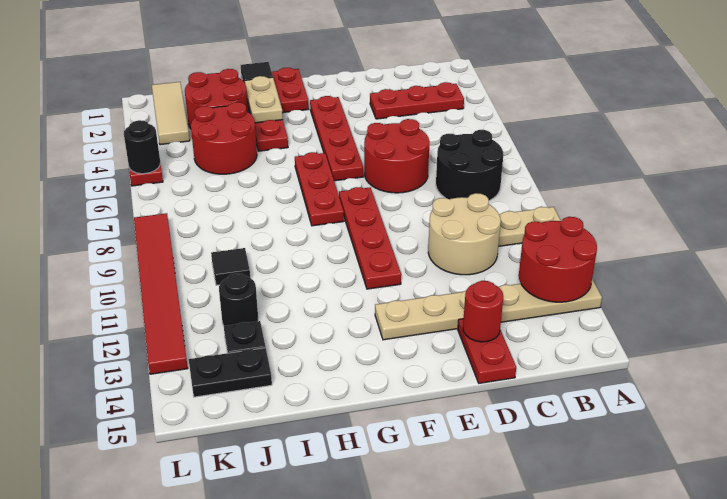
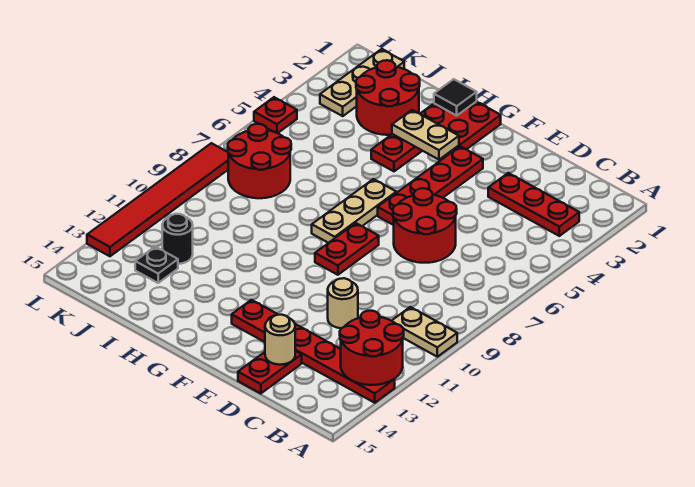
tan 1x6 plate [375,279,602,340] -> red 1x6 plate [232,300,395,403]
black 2x2 round brick [436,130,503,201] -> none
tan 2x2 round brick [428,193,501,275] -> tan 1x1 round brick [328,278,358,328]
red 1x1 round brick [463,281,503,342] -> tan 1x1 round brick [265,315,295,365]
red 1x4 plate [339,187,401,289] -> red 1x2 plate [315,223,379,275]
red 1x3 plate [295,152,344,226] -> tan 1x3 plate [312,179,396,243]
tan 1x2 plate [244,76,283,123] -> tan 1x2 plate turned to [392,110,459,160]
red 2x2 round brick [191,102,257,174] -> red 2x2 round brick moved to [228,124,291,198]
black 1x1 tile [211,248,250,285] -> none
black 1x2 plate [189,348,272,397] -> none
tan 1x3 tile [152,82,190,145] -> tan 1x3 plate [320,49,404,116]
black 1x1 round brick [124,120,160,174] -> none

